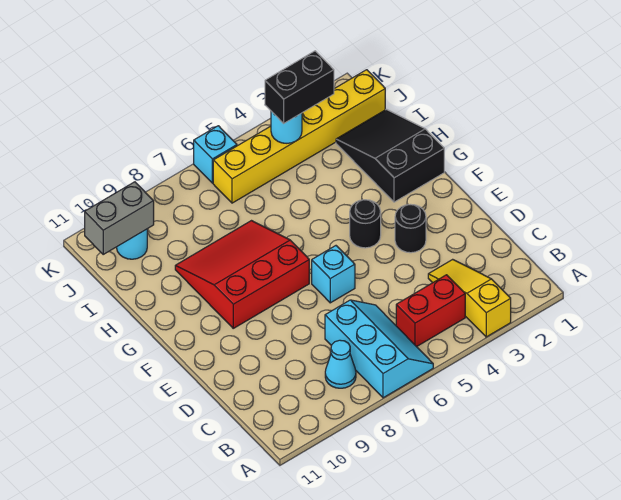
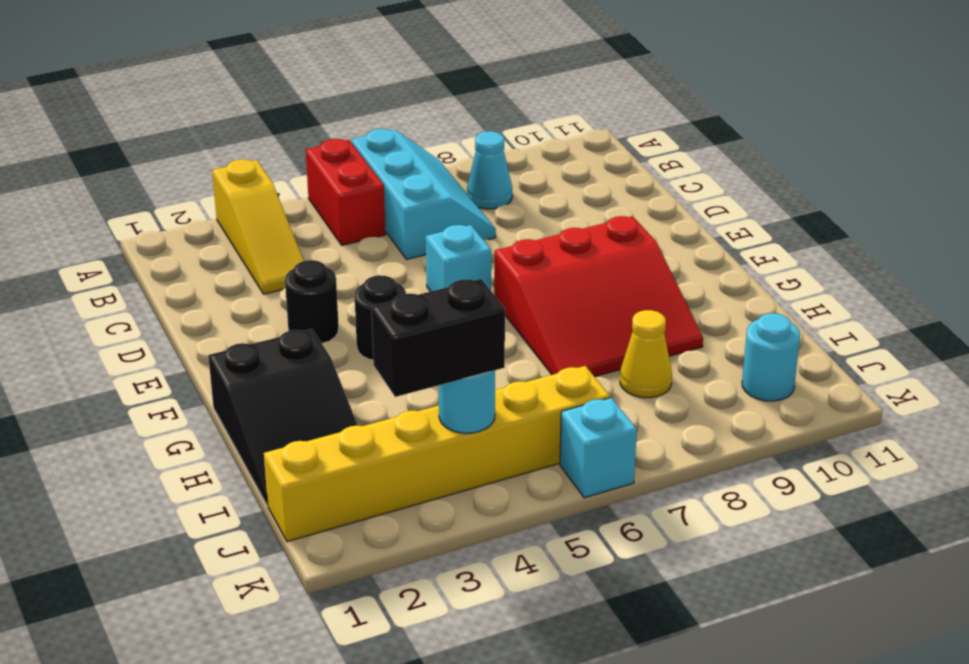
cyan 2x3 slope [325,300,433,398] -> cyan 2x3 slope turned to [351,129,496,259]
red 1x2 brick [396,275,465,347] -> red 1x2 brick turned to [306,139,386,245]
none -> yellow 1x1 cone [620,310,672,398]
grey 1x2 brick [85,182,154,254] -> none

